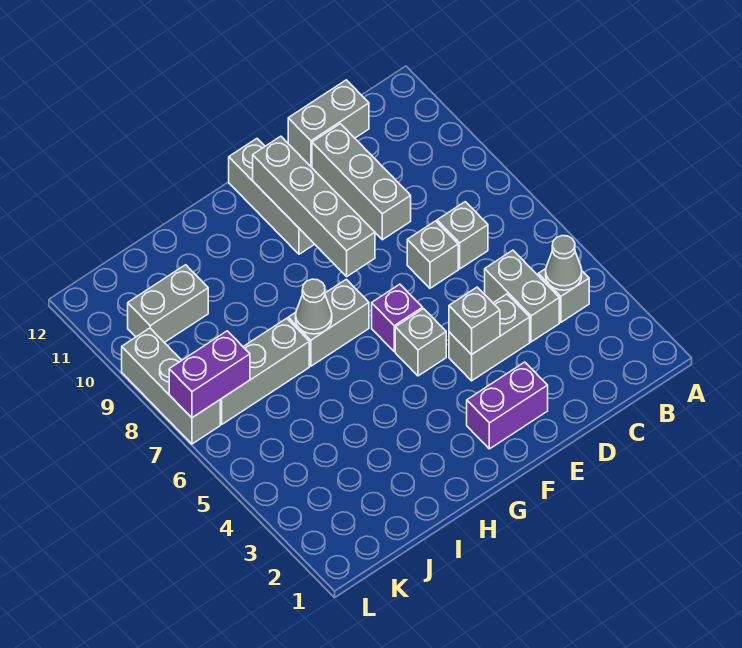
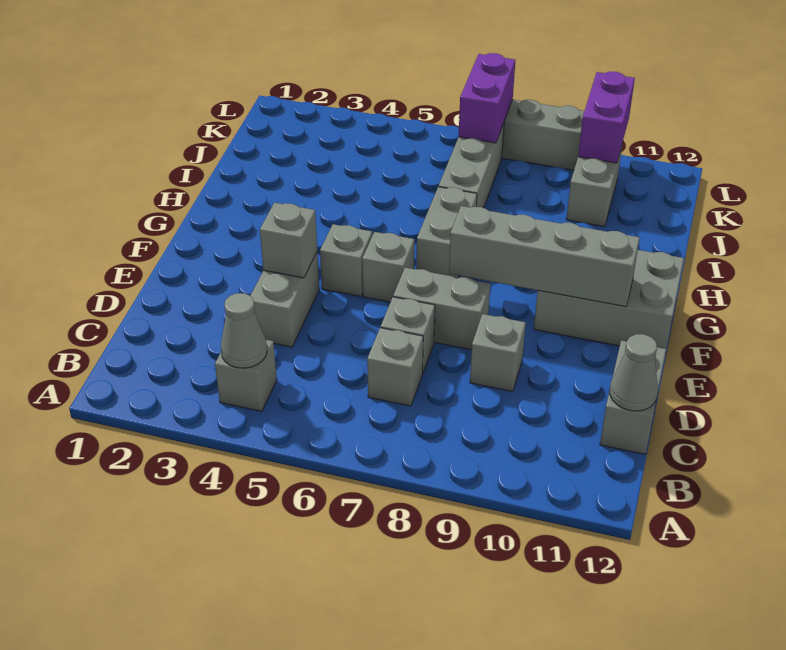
grey 1x2 brick [485,250,559,342] -> grey 1x2 brick moved to [393,268,490,350]
grey 1x3 brick [312,124,411,240] -> grey 1x1 brick [470,314,526,392]
purple 1x2 brick [467,362,548,449] -> purple 1x2 brick moved to [578,72,635,163]
purple 1x1 brick [372,284,423,351] -> grey 1x1 brick [362,232,414,302]
grey 1x3 brick [229,139,314,254] -> grey 2x3 brick [534,250,684,349]
grey 1x1 cone [296,279,332,334] -> grey 1x1 cone moved to [610,334,658,411]

